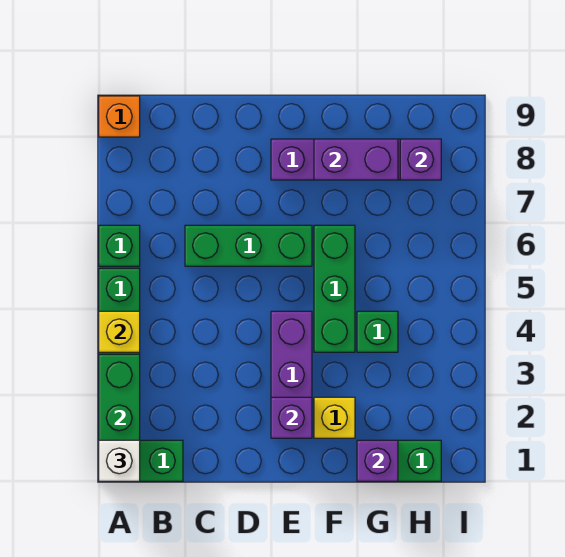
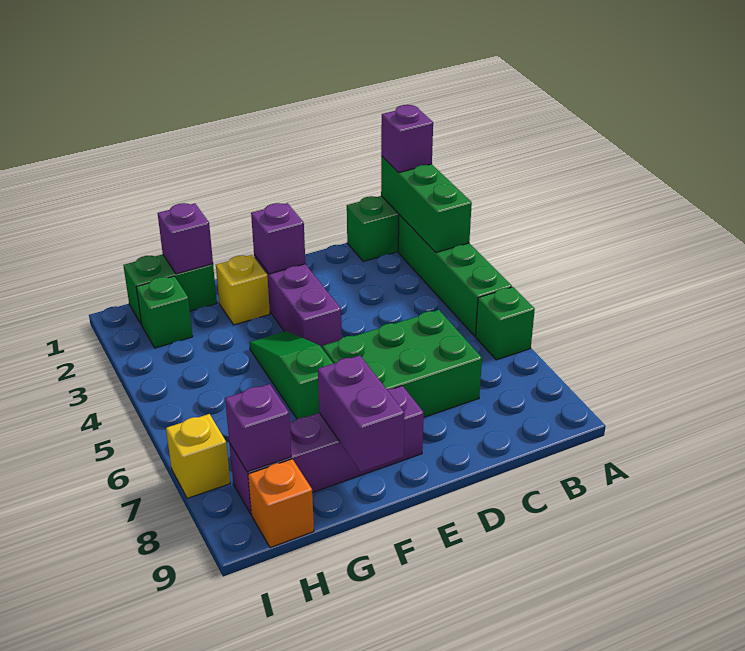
white 1x1 brick [99,440,140,481] -> purple 1x1 brick [381,105,433,173]
yellow 1x1 brick [99,311,140,352] -> yellow 1x1 brick moved to [166,414,230,498]
orange 1x1 brick [99,96,140,137] -> orange 1x1 brick moved to [248,459,314,548]
green 1x3 brick [185,225,312,266] -> green 2x3 brick [323,310,482,417]
green 1x3 brick [314,225,355,352] -> green 1x3 slope [249,331,334,419]
purple 1x2 brick [314,139,398,180] -> purple 1x2 brick turned to [318,355,405,472]
green 1x1 brick [357,311,398,352] -> green 1x1 brick moved to [136,276,193,348]

